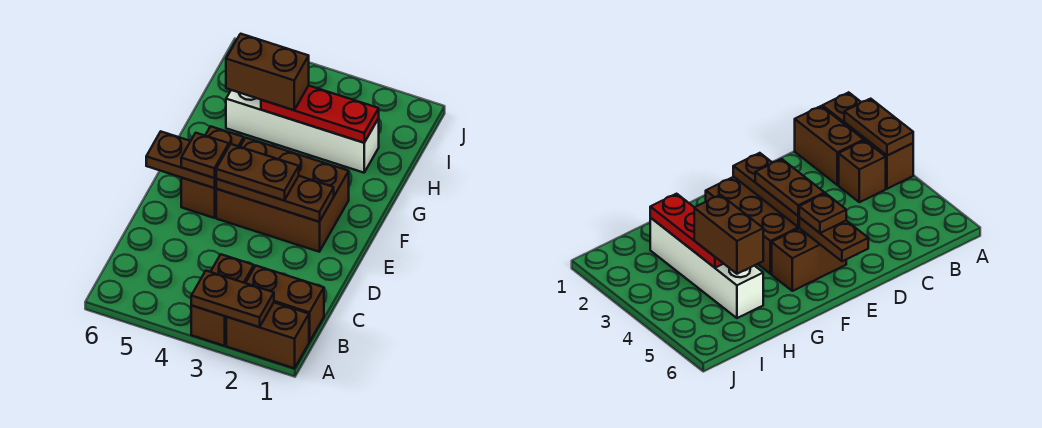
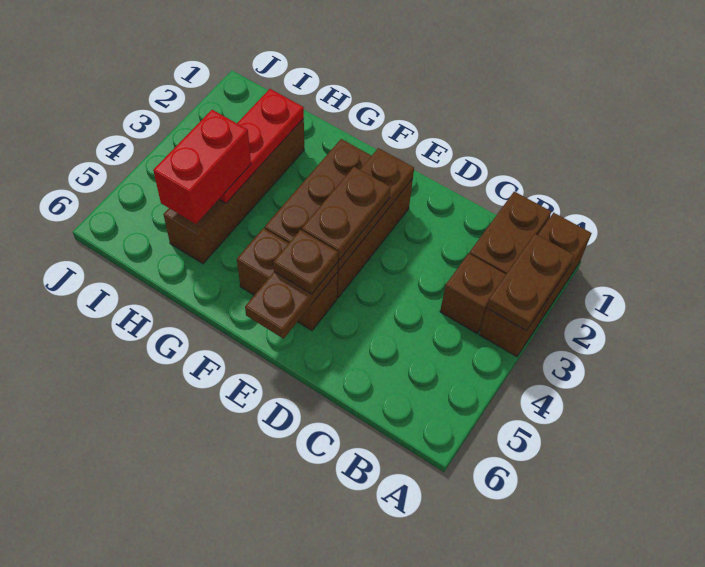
white 1x4 brick [226,90,379,173] -> brown 1x4 brick [163,119,304,264]
brown 1x2 brick [226,34,309,110] -> red 1x2 brick [153,110,251,224]

